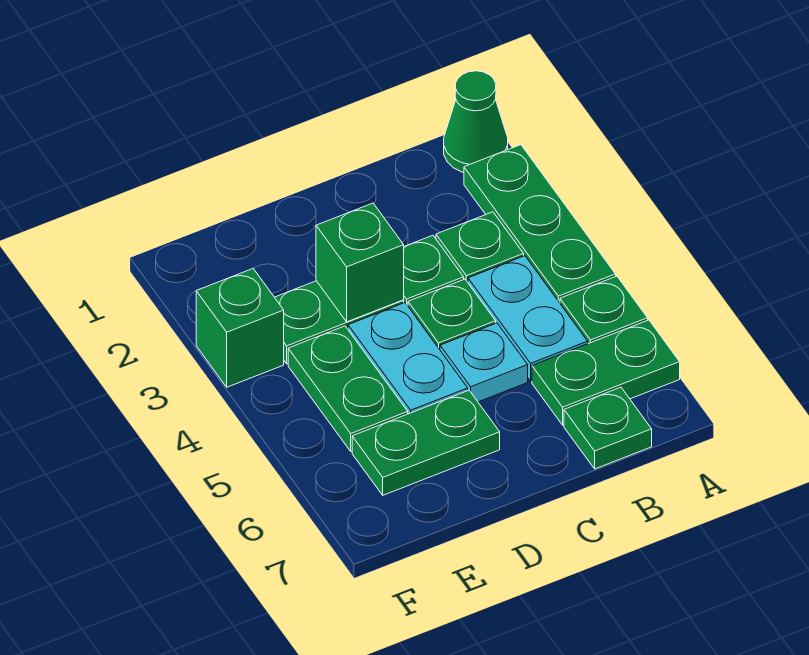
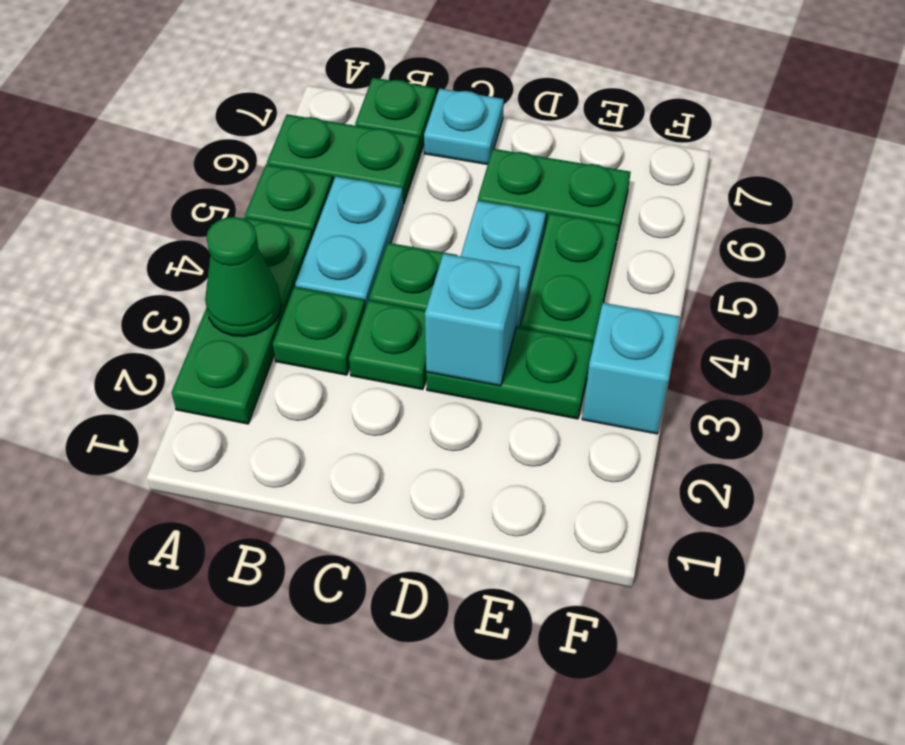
green 1x1 cone [444,71,508,172] -> green 1x1 cone moved to [205,217,281,336]
cyan 1x1 plate [440,323,528,402] -> cyan 1x1 plate moved to [424,89,504,165]
green 1x1 brick [316,203,404,322] -> cyan 1x1 brick [425,253,520,386]
green 1x1 brick [196,269,284,387] -> cyan 1x1 brick [582,303,680,434]

